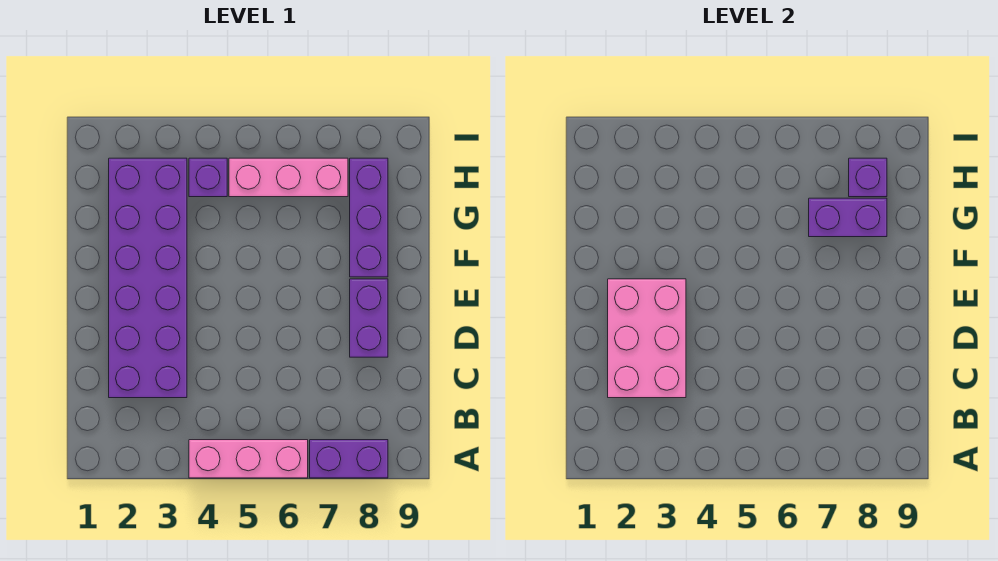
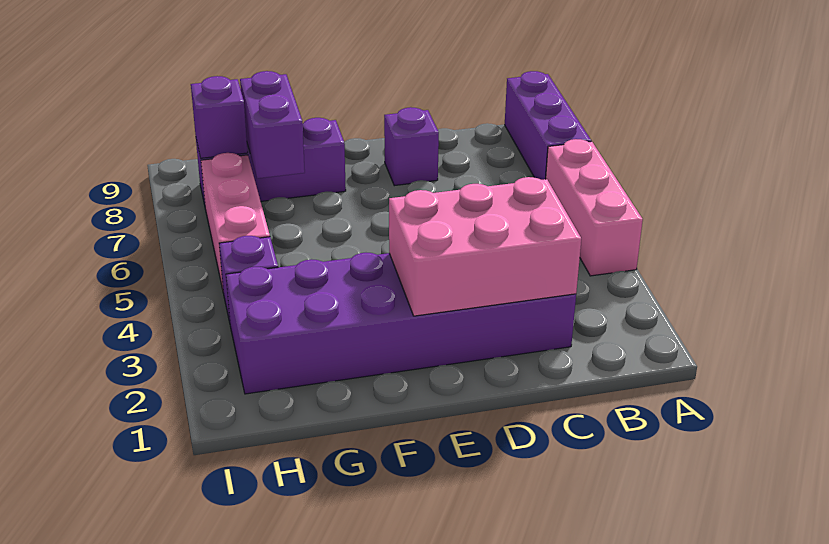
purple 1x2 brick [310,440,388,478] -> purple 1x3 brick [505,71,591,180]
purple 1x2 brick [350,279,388,357] -> purple 1x1 brick [384,107,439,186]

